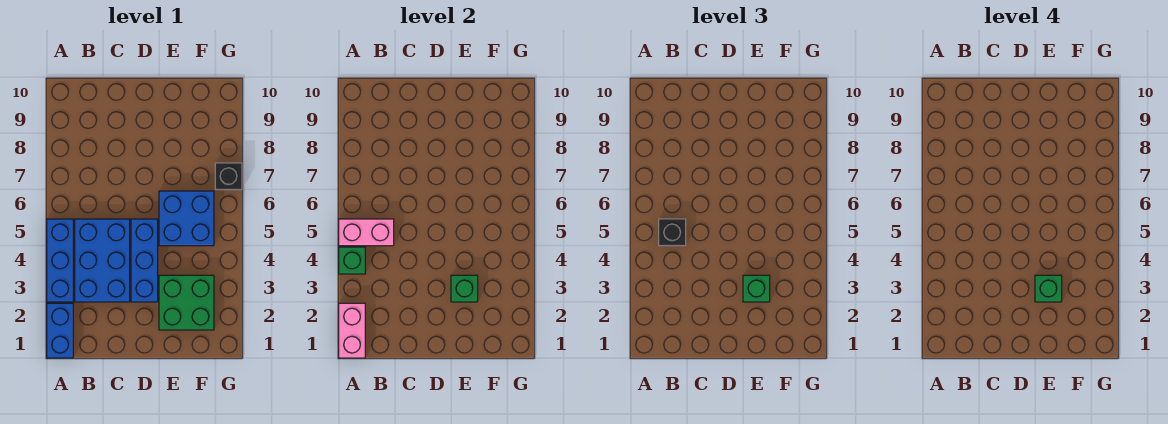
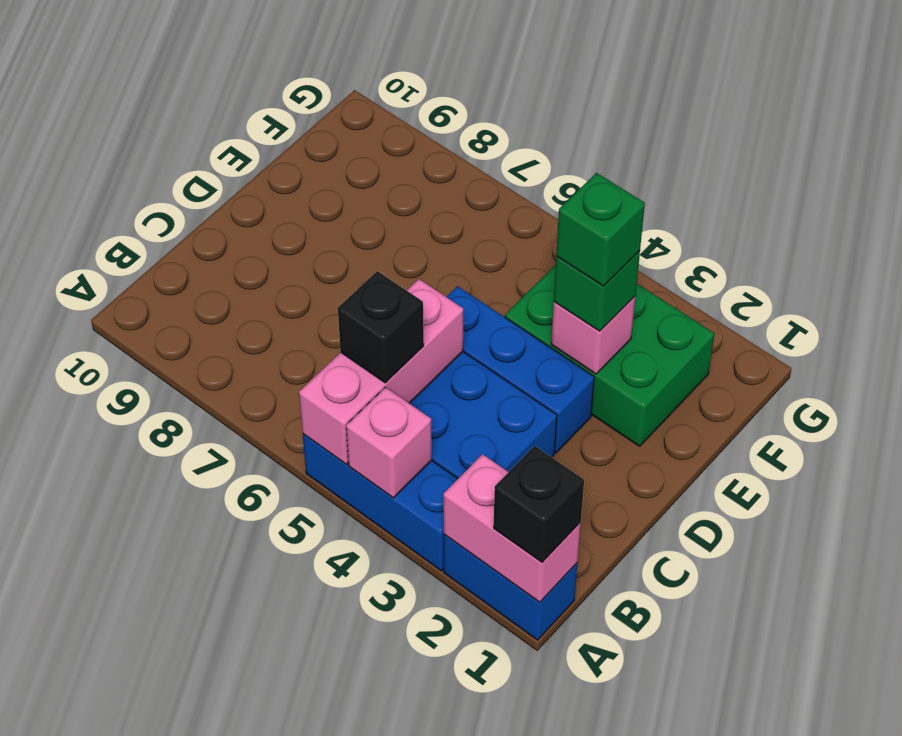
green 1x1 brick [339,247,365,274] -> pink 1x1 brick [346,387,432,498]
pink 1x2 brick [339,219,394,246] -> pink 1x3 brick [299,279,463,464]
green 2x2 brick [159,275,214,330] -> green 2x3 brick [505,265,714,446]
green 1x1 brick [451,275,478,302] -> pink 1x1 brick [551,297,635,374]
blue 2x2 brick [159,191,214,246] -> none
black 1x1 brick [215,163,242,190] -> black 1x1 brick moved to [494,446,584,562]

